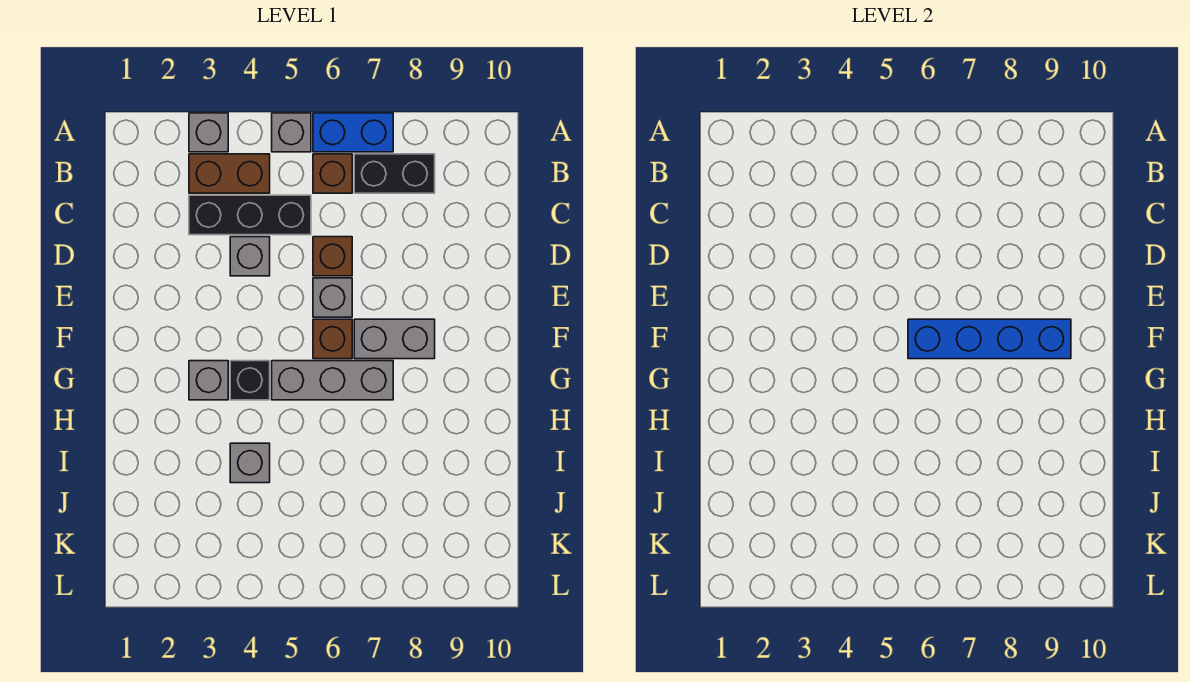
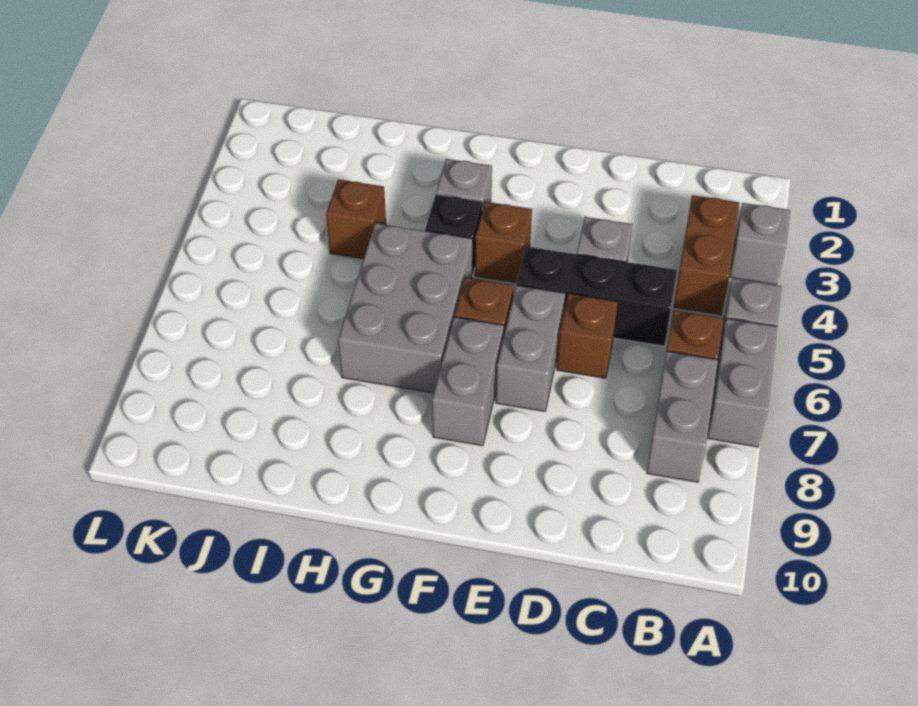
blue 1x2 brick [313,113,393,152] -> grey 1x2 brick [707,318,777,447]
black 1x2 brick [354,154,435,193] -> grey 1x2 brick [647,351,718,482]
black 1x3 brick [189,195,311,235] -> black 1x3 brick turned to [517,247,677,346]
grey 1x1 brick [313,278,352,317] -> grey 1x2 brick [496,285,566,411]
none -> brown 1x1 brick [475,202,532,283]
blue 1x4 brick [908,319,1071,359] -> none
grey 1x3 brick [272,361,393,400] -> grey 2x3 brick [338,223,473,393]
grey 1x1 brick [230,443,270,483] -> brown 1x1 brick [326,180,386,259]

